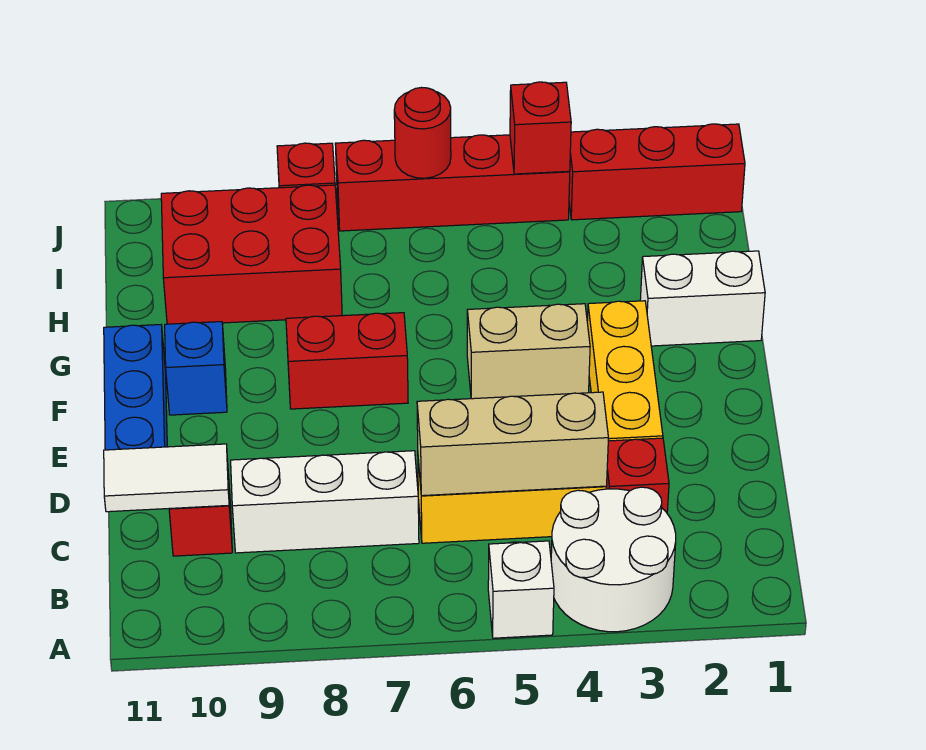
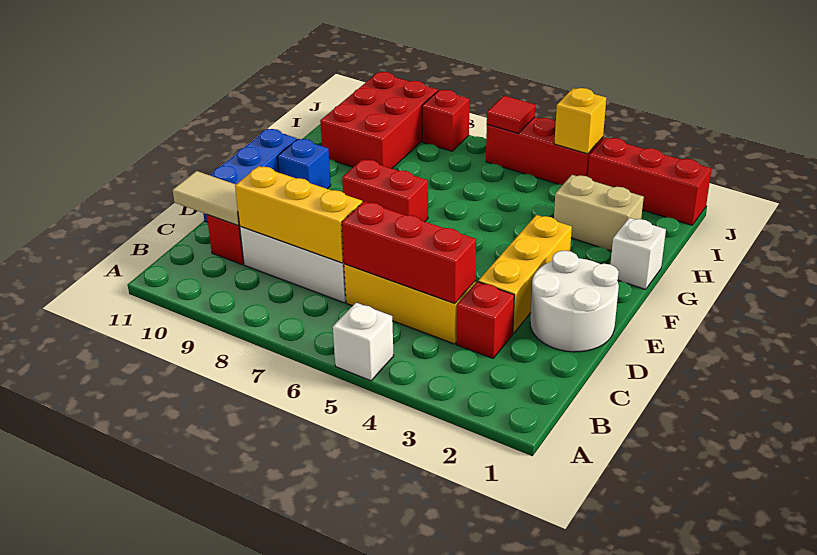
white 2x2 round brick [551,487,676,632] -> white 2x2 round brick moved to [530,251,619,352]
tan 1x3 brick [417,392,608,496] -> red 1x3 brick [342,201,476,304]
none -> yellow 1x3 brick [235,166,362,263]
white 1x2 tile [104,444,229,512] -> tan 1x2 tile [173,171,239,225]
tan 1x2 brick [467,304,590,399] -> tan 1x2 brick moved to [554,175,644,251]
white 1x2 brick [640,251,765,346] -> white 1x1 brick [610,218,666,289]
red 2x3 brick [161,185,342,324] -> red 2x3 brick turned to [320,72,438,168]
red 1x4 brick [335,135,570,231] -> red 1x3 brick [486,117,603,185]
red 1x1 brick [510,82,571,174] -> yellow 1x1 brick [554,88,606,154]
red 1x1 round brick [394,88,451,178] -> red 1x1 tile [487,96,535,133]

